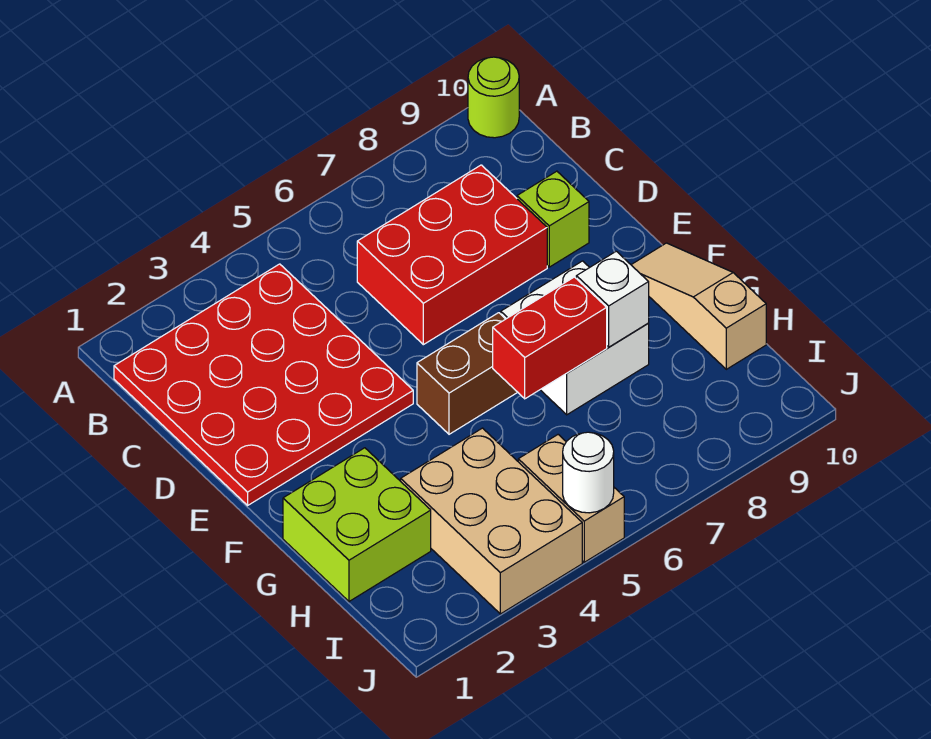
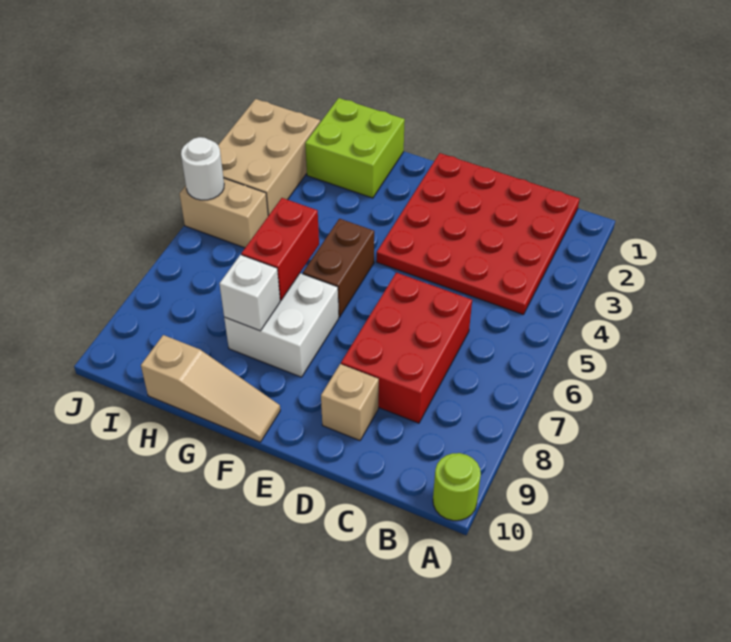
lime 1x1 brick [517,171,589,267] -> tan 1x1 brick [321,364,379,441]
tan 2x3 brick [401,428,582,614] -> tan 2x3 brick turned to [218,99,320,216]

